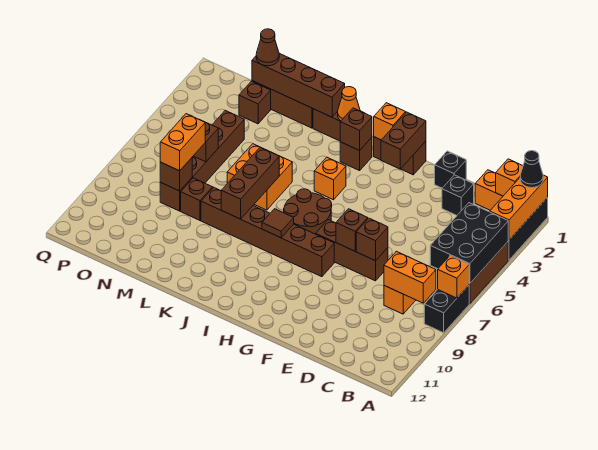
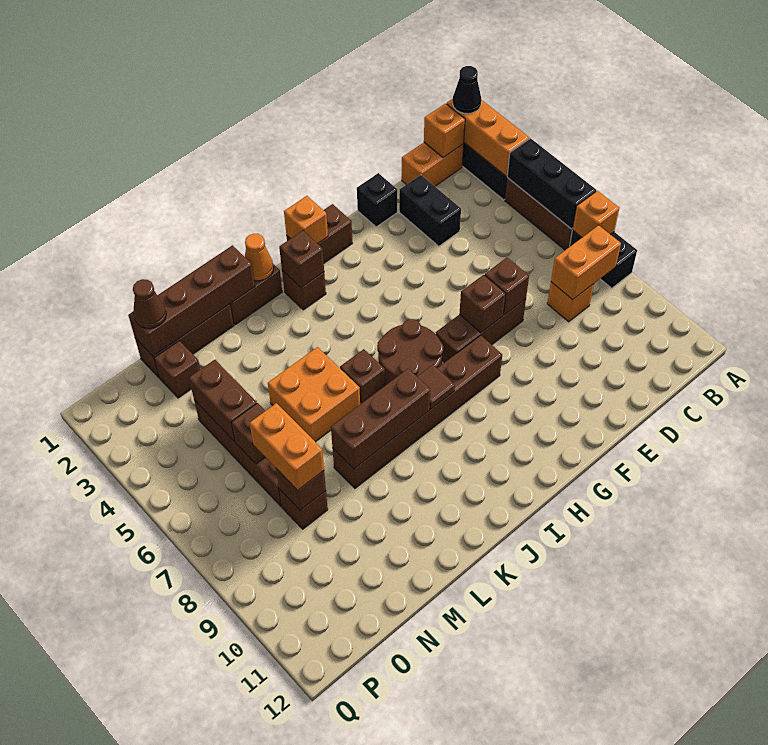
black 2x3 brick [430,203,508,284] -> black 1x3 brick [507,138,596,229]
black 1x1 brick [442,175,474,215] -> black 1x2 brick [399,175,461,246]
brown 1x2 brick [381,112,426,169] -> brown 1x2 brick moved to [189,360,257,442]
orange 1x1 brick [314,157,346,200] -> none
brown 1x3 brick [221,147,279,219] -> brown 1x3 brick turned to [331,369,430,469]
brown 1x1 brick [181,178,213,220] -> brown 1x1 brick moved to [340,349,385,404]

